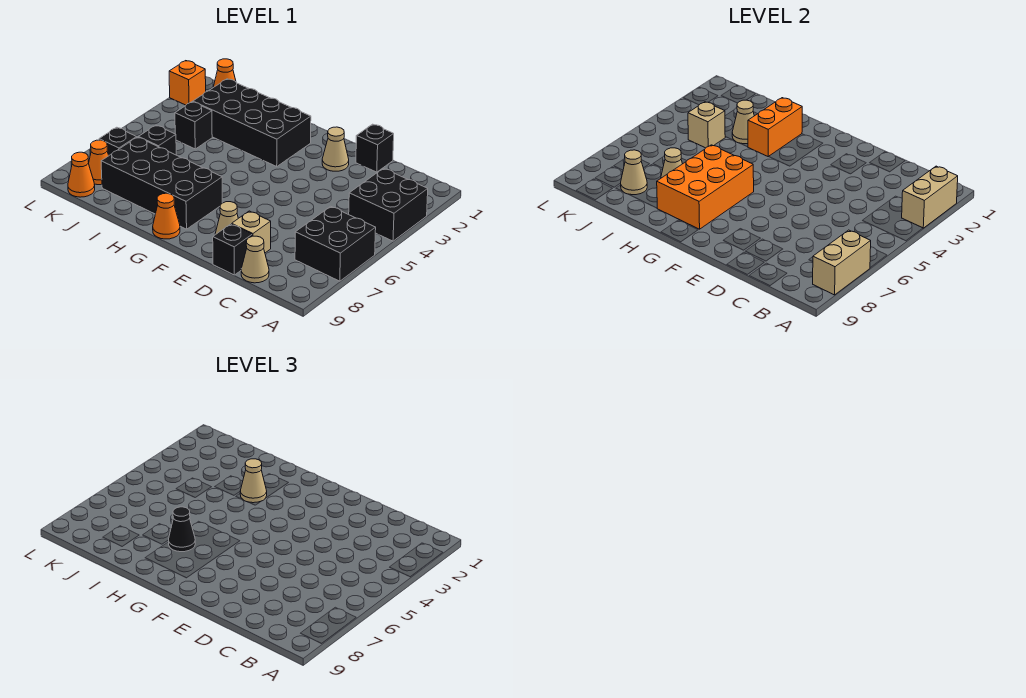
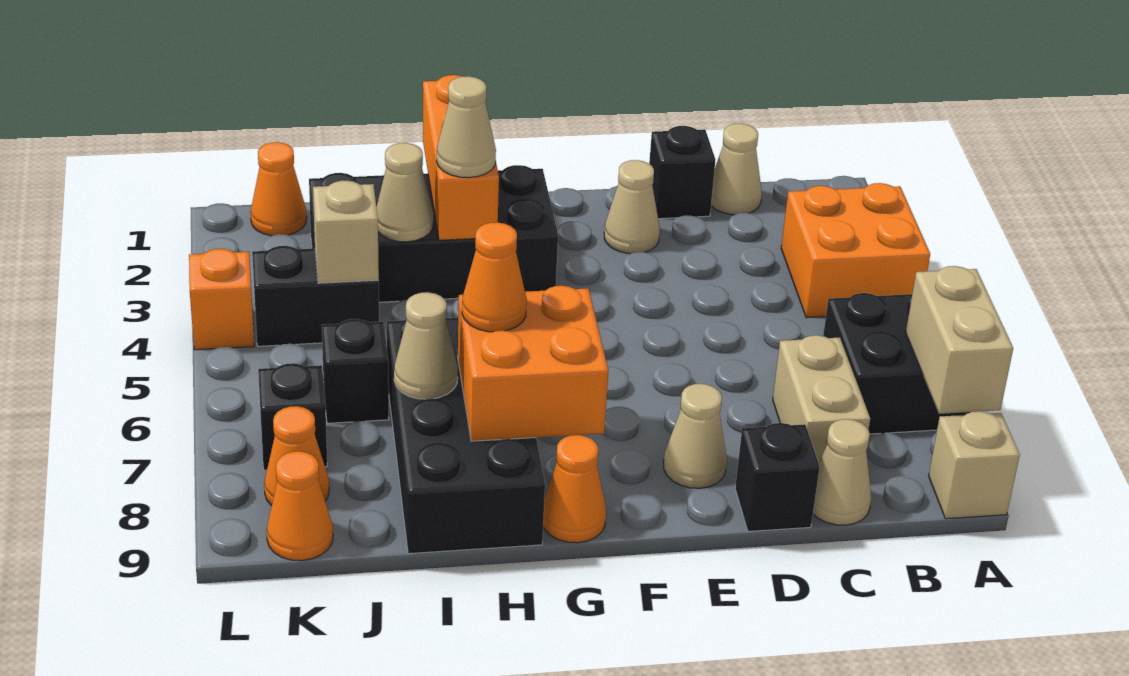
tan 1x2 brick [902,166,958,228] -> tan 1x2 brick moved to [773,335,870,463]
black 2x2 brick [349,168,428,241] -> orange 2x2 brick [781,183,930,318]
tan 1x1 brick [232,211,271,253] -> tan 1x1 brick moved to [929,411,1020,519]
orange 2x3 brick [657,145,754,229] -> orange 2x2 brick [458,286,608,441]
black 2x4 brick [101,137,222,229] -> black 2x4 brick turned to [387,318,545,554]
orange 1x2 brick [748,98,802,157] -> orange 1x3 brick [423,75,499,240]
black 1x1 cone [169,507,195,552] -> orange 1x1 cone [462,222,527,332]
black 1x1 brick [175,102,212,149] -> black 1x2 brick [252,246,379,346]
tan 1x1 cone [621,150,647,195] -> tan 1x1 cone moved to [711,123,762,215]
orange 1x1 brick [169,61,206,105] -> orange 1x1 brick moved to [189,249,254,350]

